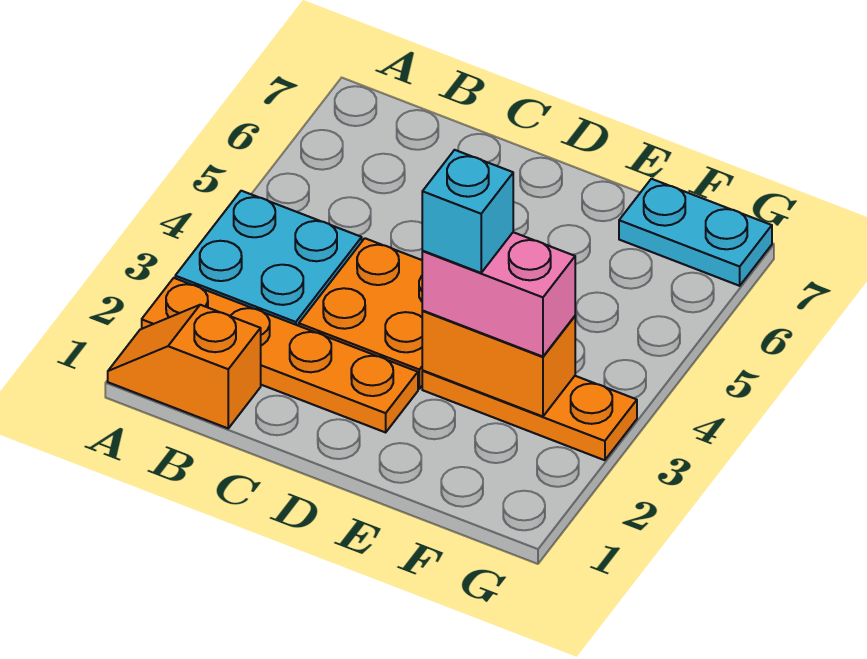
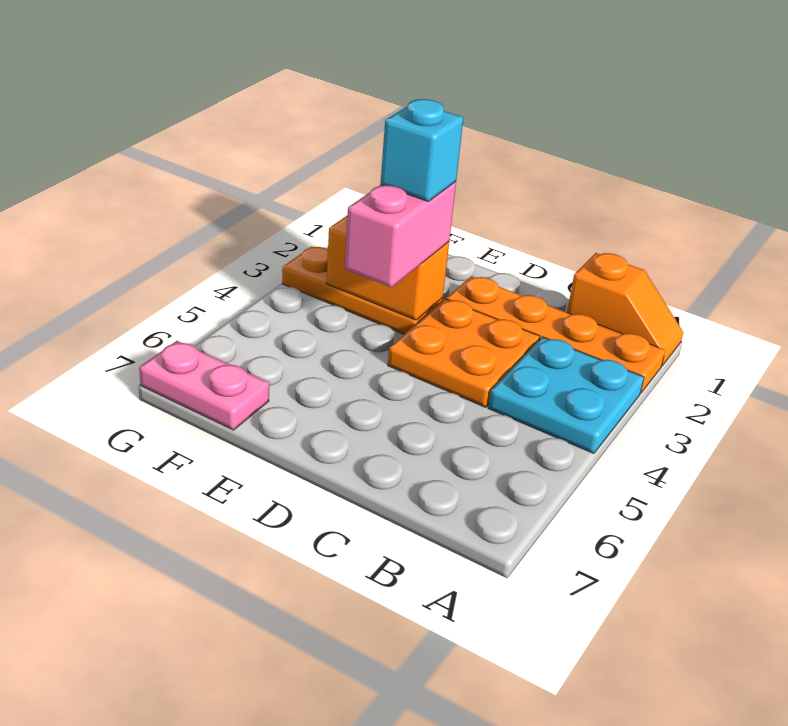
pink 1x2 brick [422,232,575,357] -> pink 1x2 brick turned to [345,182,456,287]
cyan 1x2 plate [619,179,772,286] -> pink 1x2 plate [139,341,269,430]

